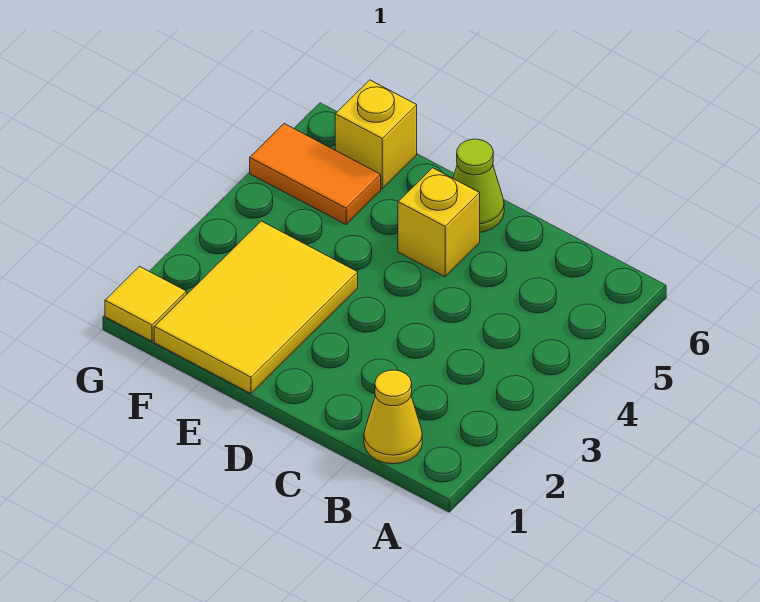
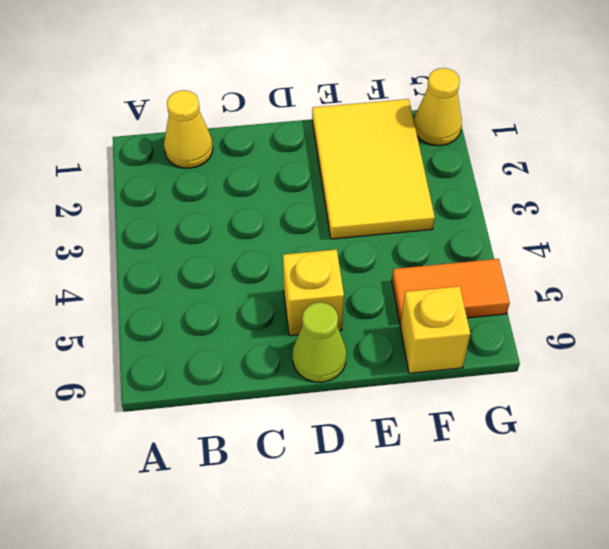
yellow 1x1 tile [105,267,187,341] -> yellow 1x1 cone [414,68,462,146]

